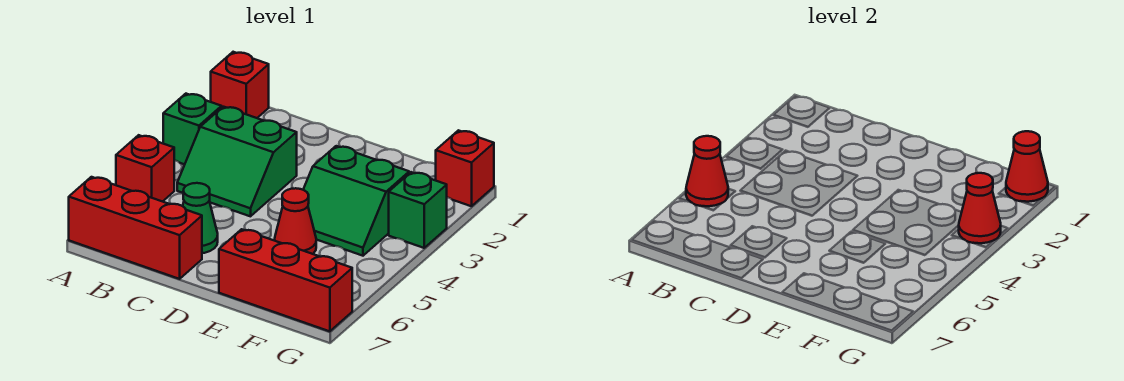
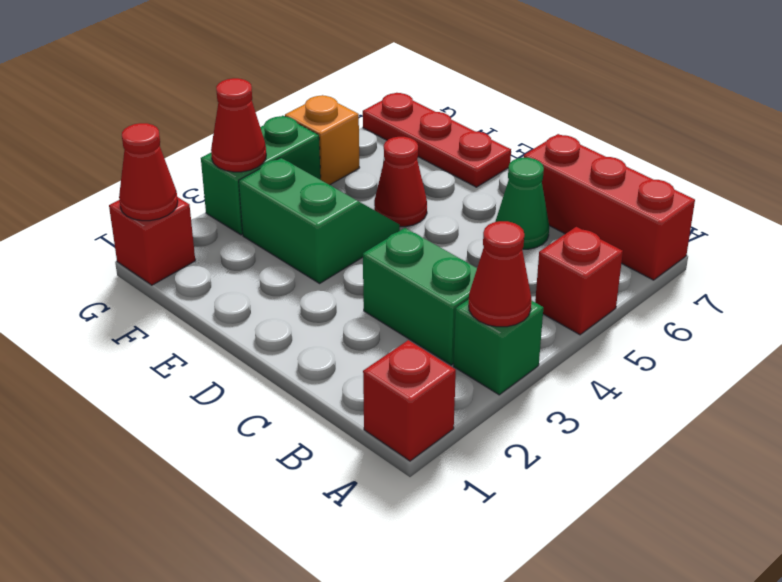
red 1x1 cone [686,136,728,206] -> red 1x1 cone moved to [469,221,532,327]
red 1x3 brick [219,229,352,331] -> red 1x3 plate [363,93,511,187]
green 1x1 brick [389,172,447,248] -> green 1x2 brick [201,116,321,235]
none -> orange 1x1 brick [285,95,360,185]

